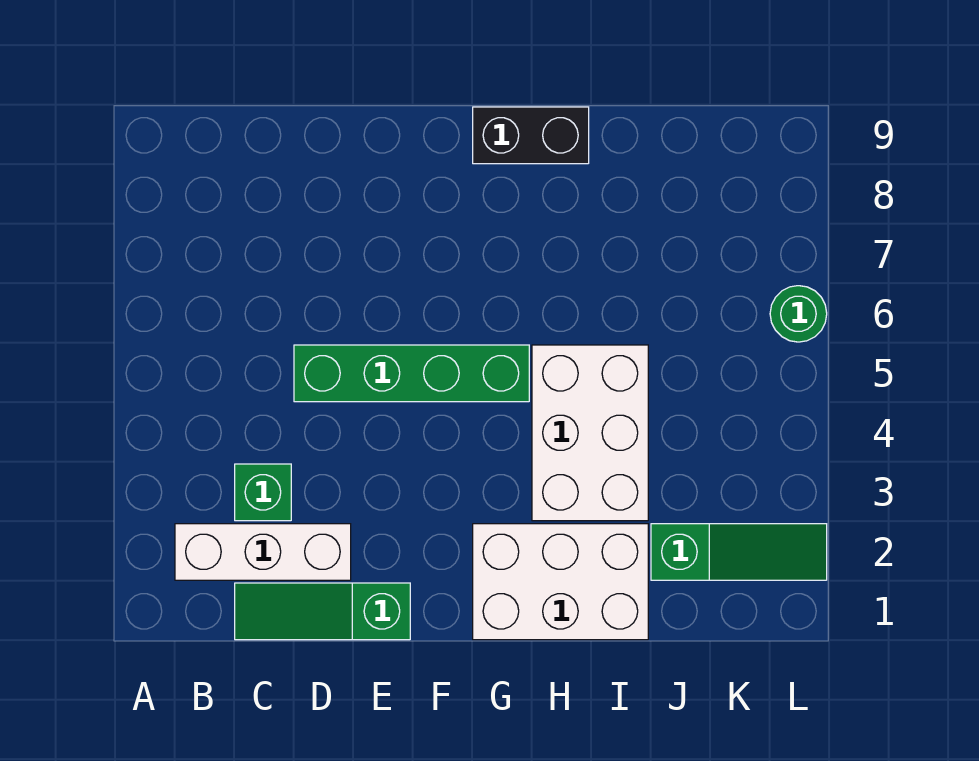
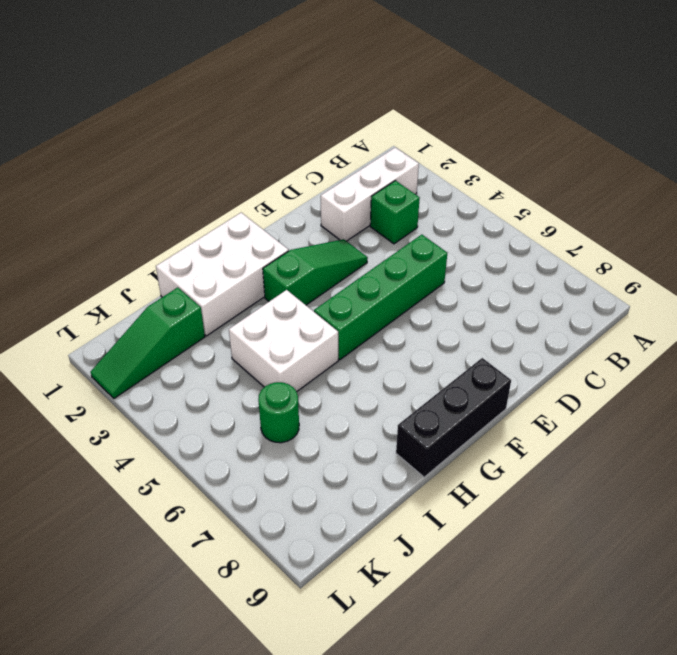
green 1x3 slope [235,583,410,640] -> green 1x3 slope moved to [263,239,368,305]
black 1x2 brick [473,107,589,164] -> black 1x3 brick [396,358,511,477]
white 2x3 brick [532,345,648,521] -> white 2x2 brick [229,290,338,392]
green 1x1 round brick [770,286,827,342] -> green 1x1 round brick moved to [258,382,299,443]

